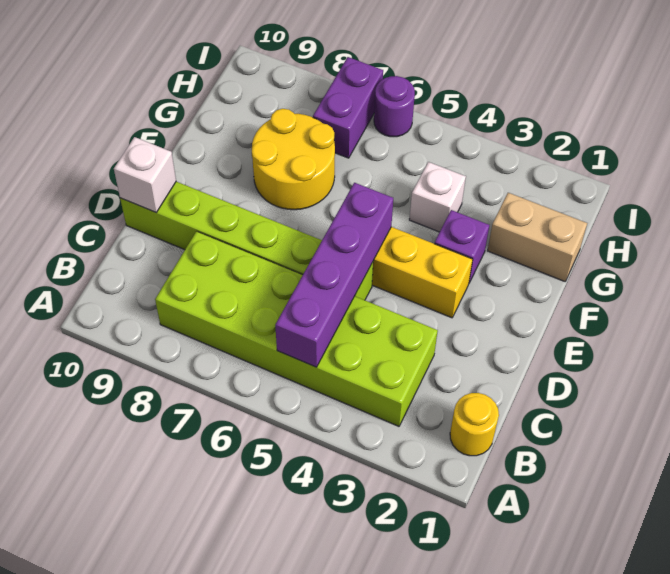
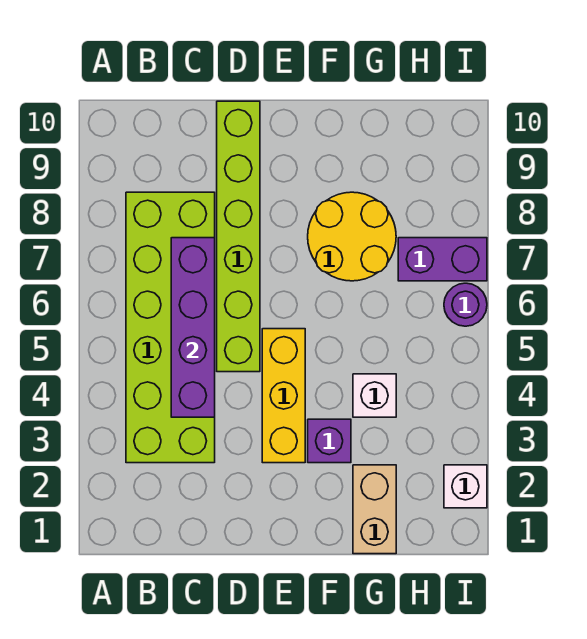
yellow 1x1 round brick [450,393,499,456] -> none
purple 1x4 brick [275,183,393,367] -> purple 1x4 brick turned to [171,238,215,417]
white 1x1 brick [114,137,176,212] -> white 1x1 brick moved to [444,465,487,508]

